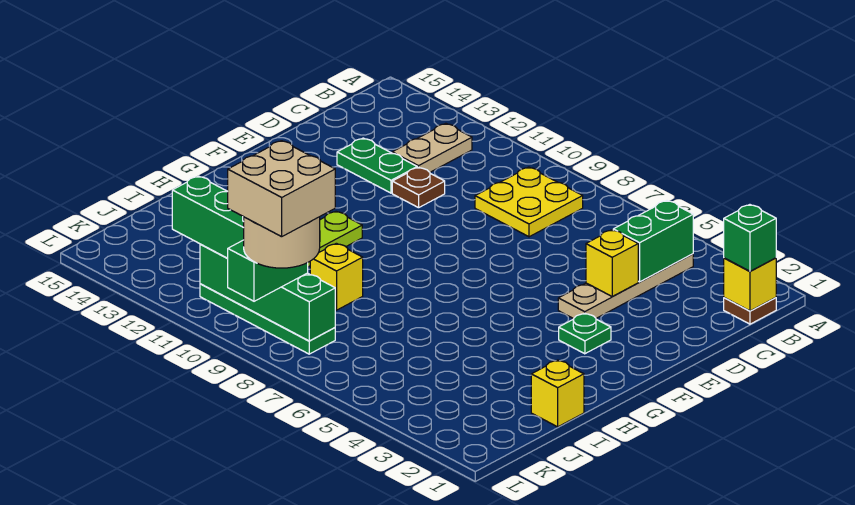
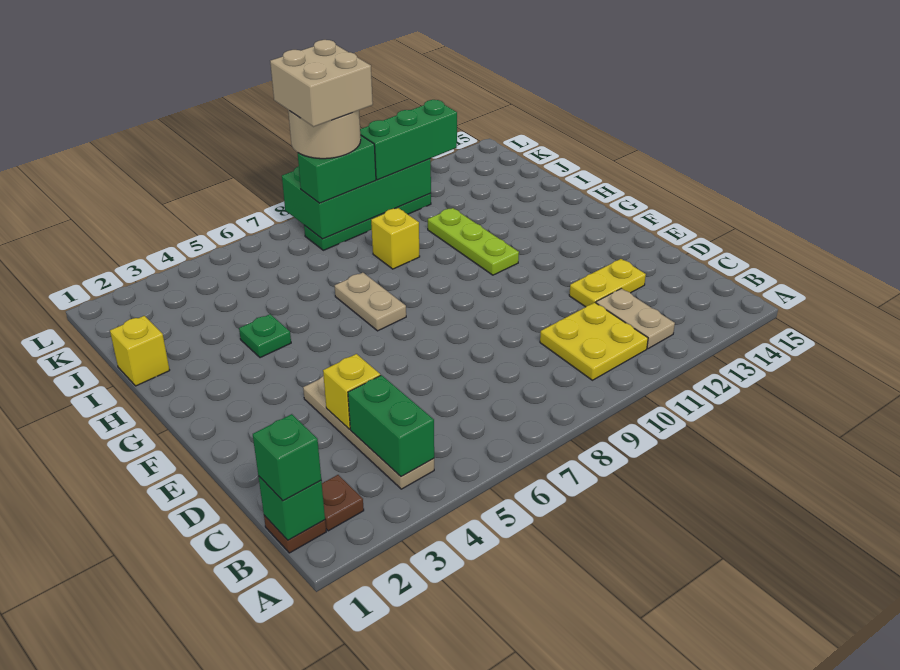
yellow 1x1 brick [724,258,776,311] -> green 1x1 brick [258,476,325,540]
yellow 2x2 plate [475,167,583,237] -> yellow 2x2 plate moved to [540,303,648,380]
brown 1x1 plate [392,167,445,208] -> brown 1x1 plate moved to [322,475,364,531]
green 1x2 plate [337,138,417,193] -> yellow 1x2 plate [569,259,646,307]
green 1x1 plate [559,313,611,354] -> green 1x1 plate moved to [239,314,291,358]
none -> tan 1x2 plate [335,273,406,331]
green 1x4 brick [200,244,335,341] -> green 2x4 brick [282,159,431,239]
green 1x2 brick [228,240,308,301] -> green 1x2 brick turned to [298,135,376,203]

